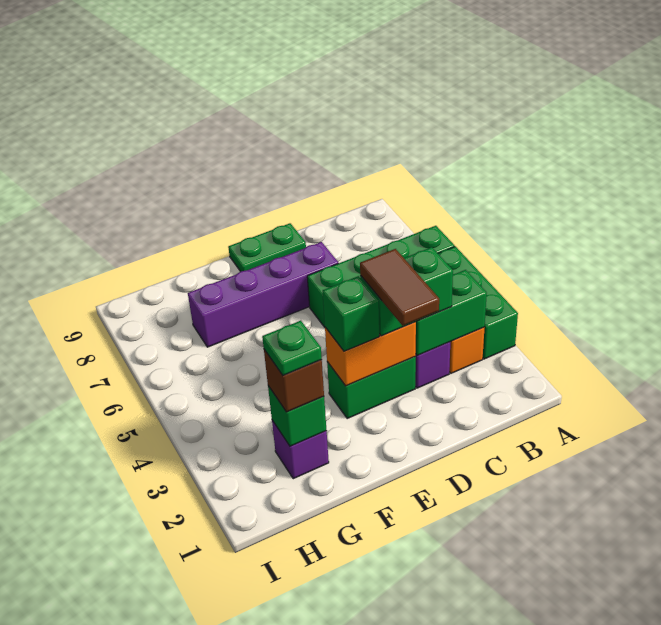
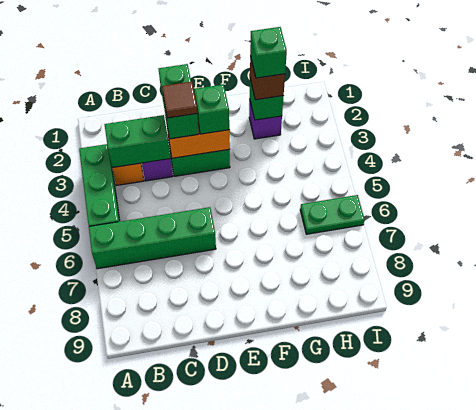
green 1x2 brick [360,247,453,336] -> green 1x2 brick turned to [159,64,199,139]
brown 1x2 tile [360,249,439,326] -> brown 1x1 tile [162,82,197,118]
purple 1x4 brick [188,242,338,347] -> none
green 1x2 plate [228,223,306,272] -> green 1x2 plate moved to [300,195,365,234]
green 1x1 plate [262,321,322,375] -> green 1x1 brick [250,27,287,78]

